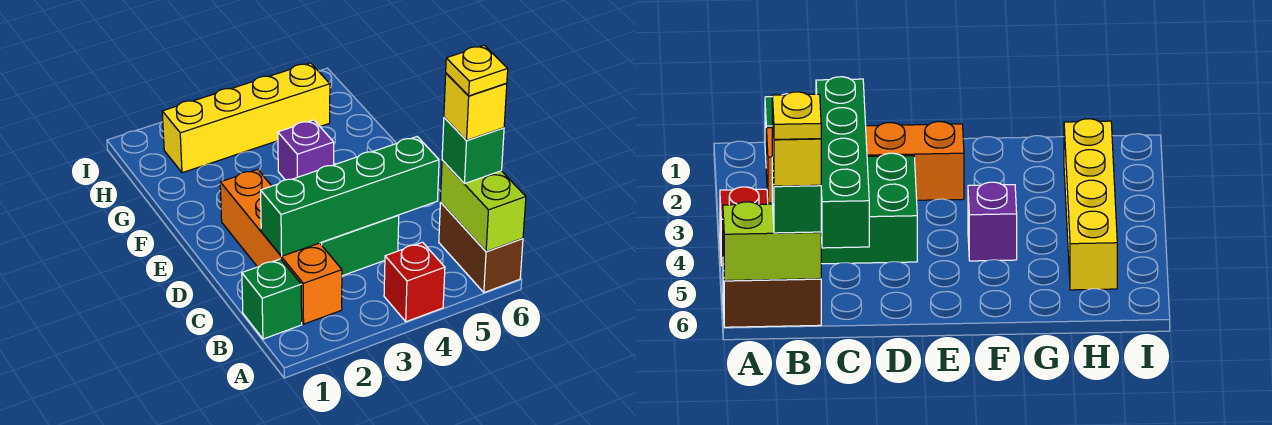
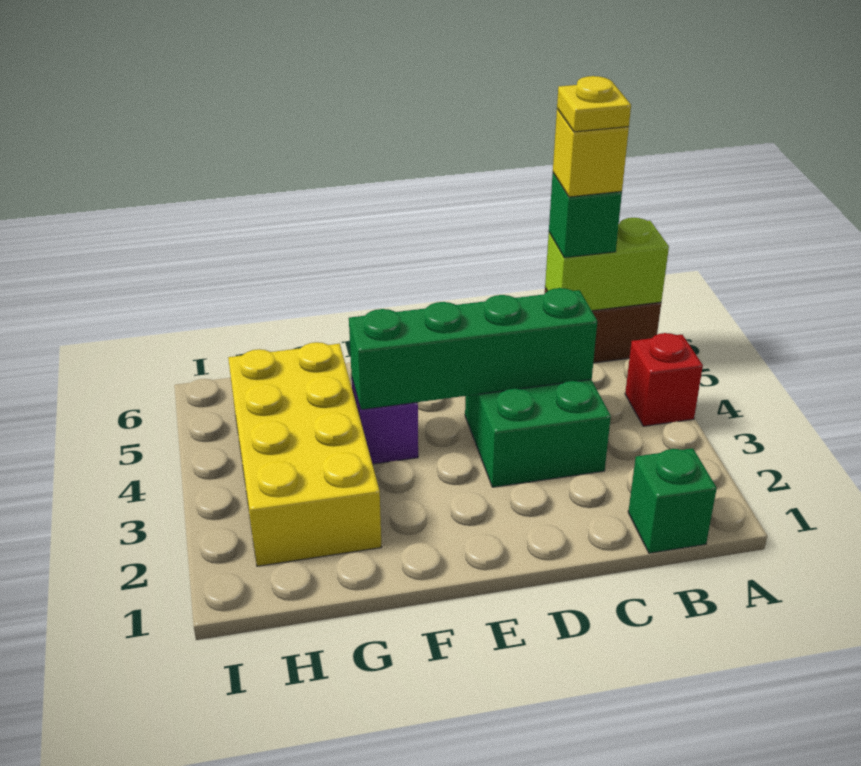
orange 1x4 brick [220,169,342,324] -> none
green 1x4 brick [261,137,439,256] -> green 1x4 brick turned to [349,288,597,410]
yellow 1x4 brick [162,63,330,173] -> yellow 2x4 brick [228,342,381,566]

